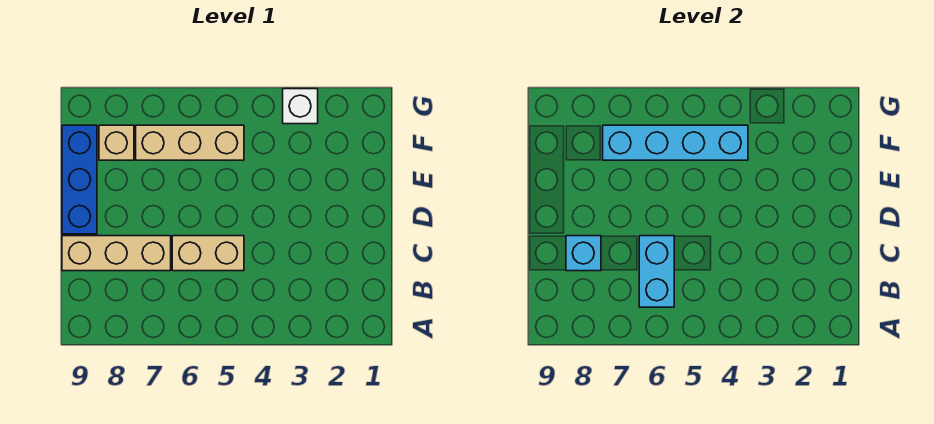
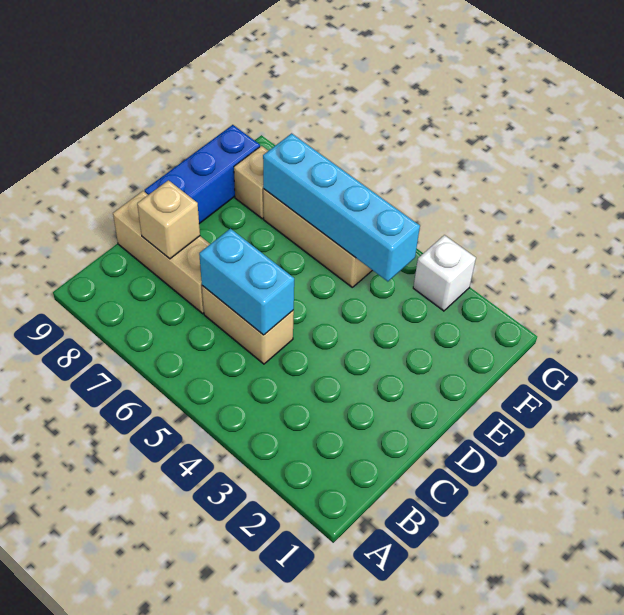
cyan 1x2 brick [639,236,674,307] -> cyan 1x2 brick turned to [199,229,294,335]
cyan 1x1 brick [566,236,601,271] -> tan 1x1 brick [137,180,200,259]

